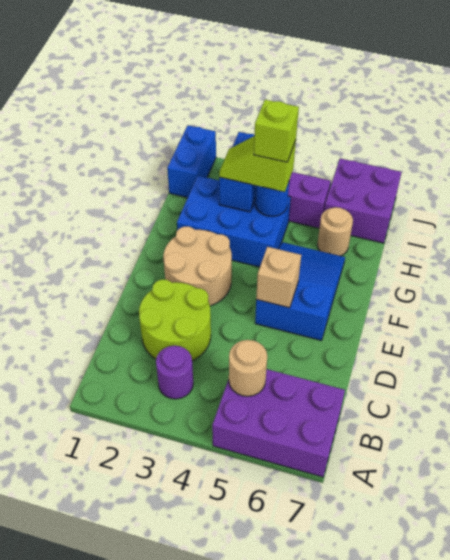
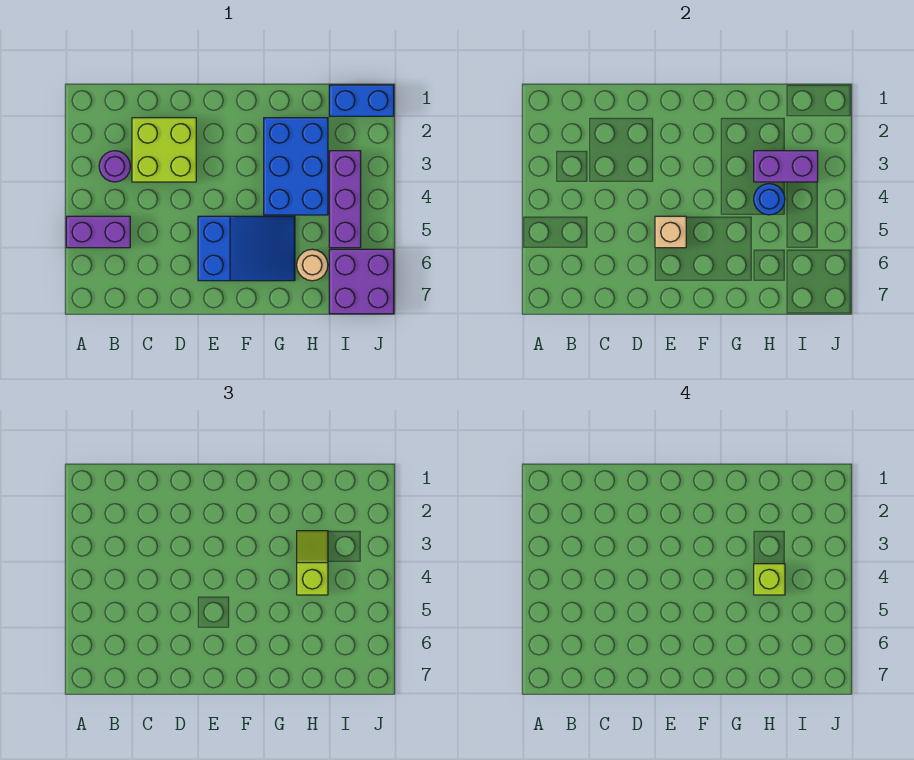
purple 2x3 brick [212,369,345,477] -> purple 1x2 brick [66,216,130,248]
tan 1x1 round brick [229,340,267,396] -> none
lime 2x2 round brick [139,279,211,361] -> lime 2x2 brick [132,118,196,182]
tan 2x2 round brick [163,227,232,306] -> none
blue 1x2 brick [219,132,256,212] -> purple 1x2 brick [754,151,818,182]

